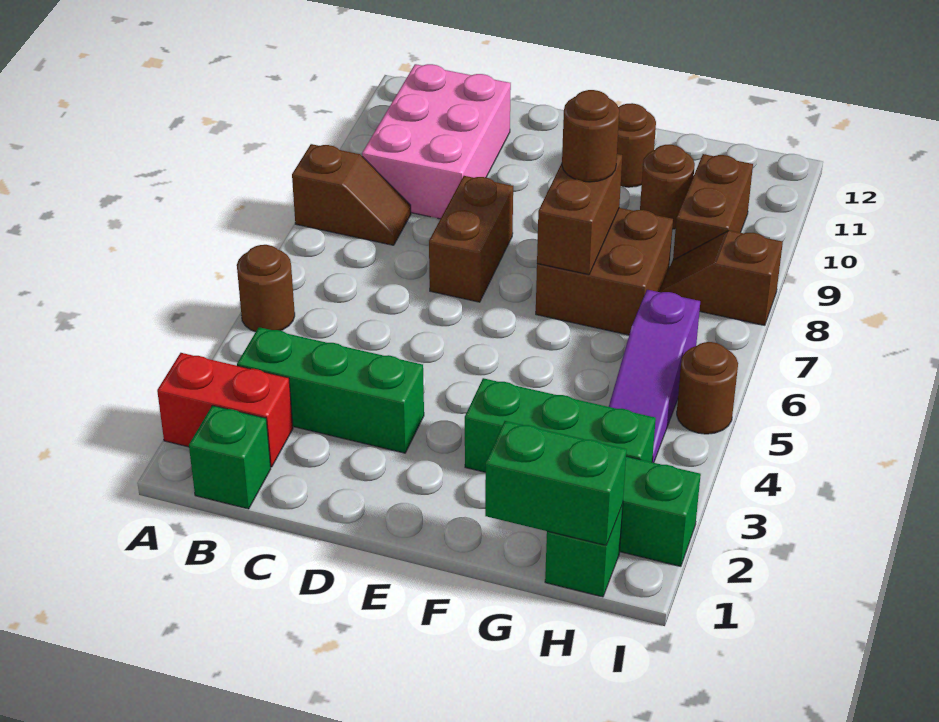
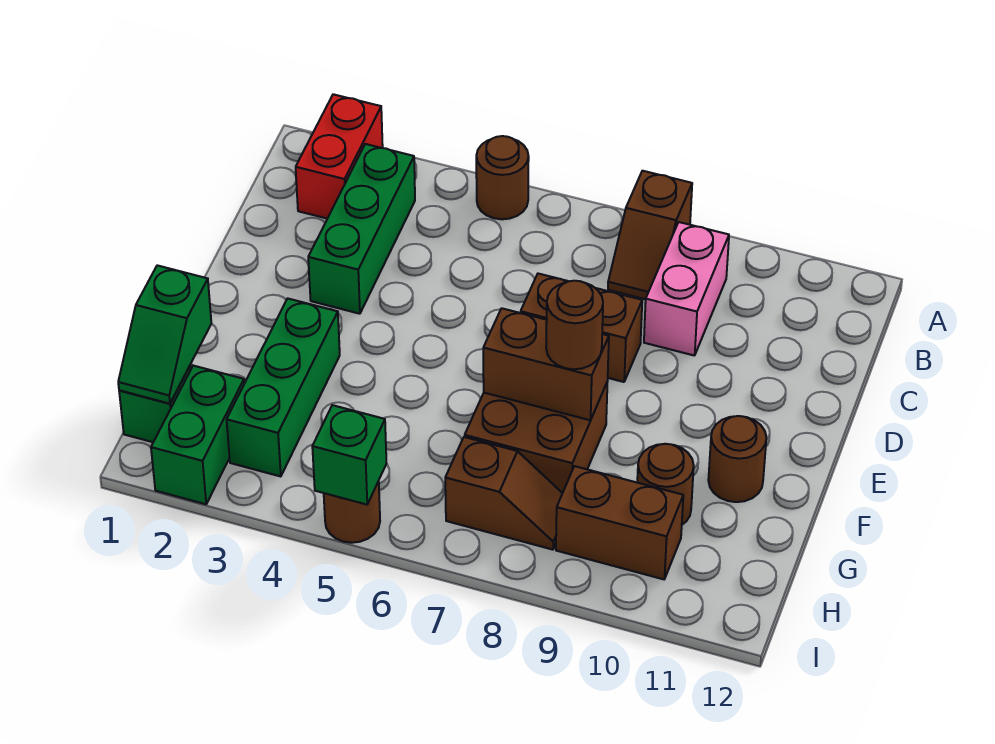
green 1x1 brick [189,405,271,509] -> green 1x1 brick moved to [312,405,387,505]
pink 2x3 brick [362,64,511,219] -> pink 1x2 brick [644,222,729,356]
green 1x2 brick [485,421,627,545] -> green 1x2 slope [118,265,211,404]
purple 1x3 slope [609,290,700,463] -> none
brown 1x2 slope [660,230,783,325] -> brown 1x2 slope turned to [445,437,562,550]

